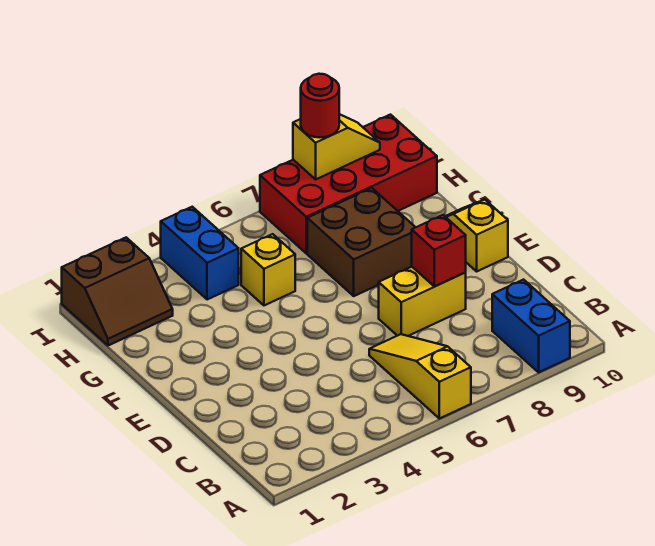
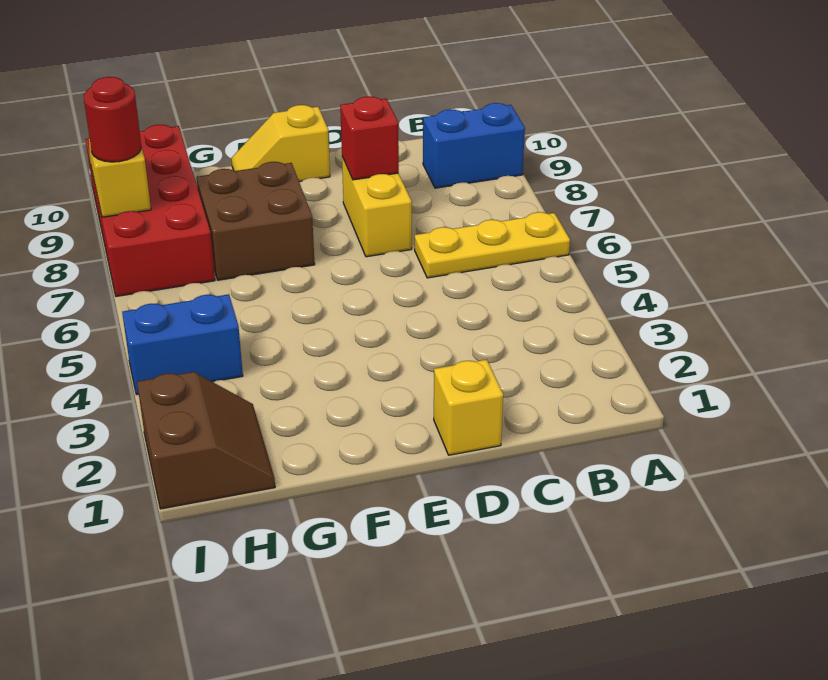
yellow 1x3 slope [369,334,471,419] -> yellow 1x3 plate [415,212,570,278]
yellow 1x1 brick [241,234,295,305] -> yellow 1x1 brick moved to [434,359,503,455]

